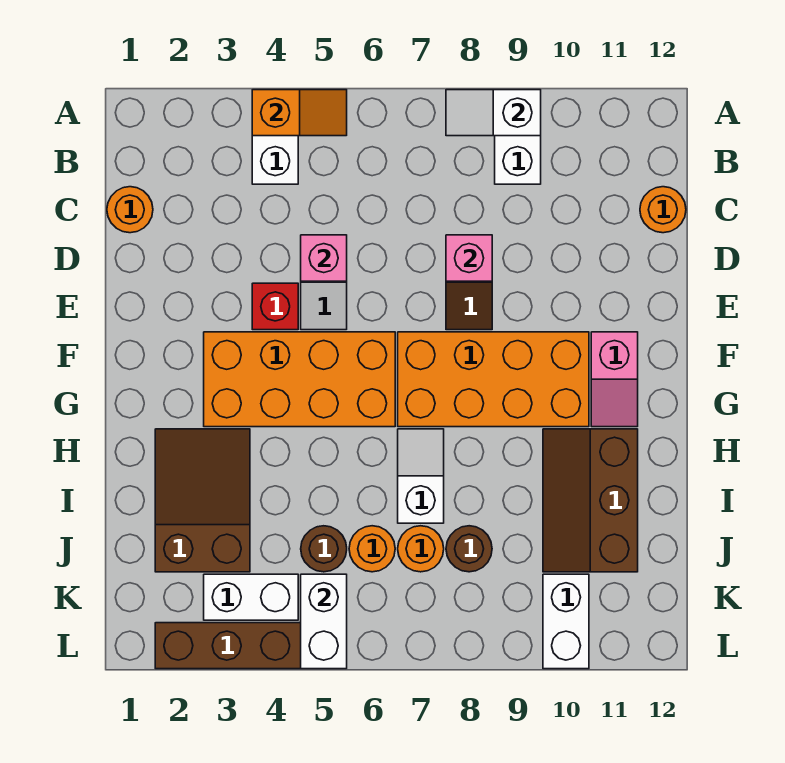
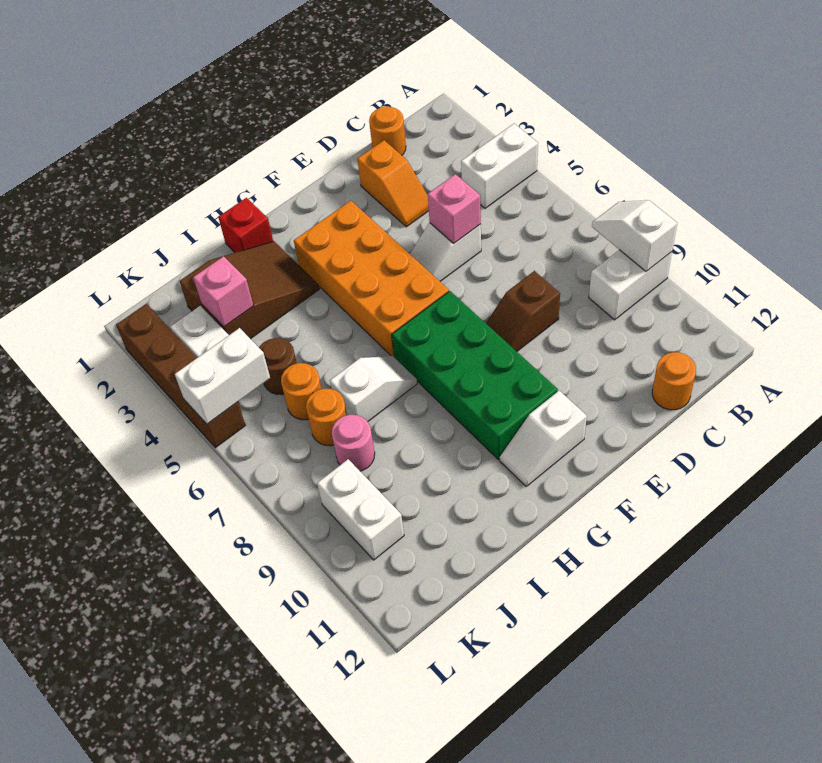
orange 1x2 slope [252,90,347,136] -> orange 1x2 slope moved to [357,140,429,227]
pink 1x1 brick [446,235,492,281] -> pink 1x1 brick moved to [193,256,253,327]
red 1x1 brick [252,283,298,330] -> red 1x1 brick moved to [218,198,273,253]
orange 2x4 brick [398,332,589,427] -> green 2x4 brick [392,291,558,460]
pink 1x2 slope [591,332,638,427] -> white 1x2 slope [500,391,587,486]
brown 2x3 slope [543,429,638,572] -> none
brown 1x1 round brick [446,526,492,572] -> pink 1x1 round brick [332,415,375,471]
white 1x2 brick [543,574,589,669] -> white 1x2 brick turned to [317,459,404,560]

